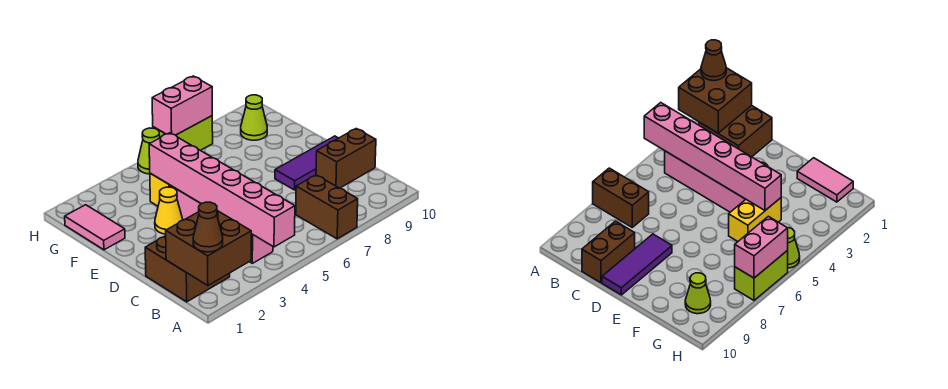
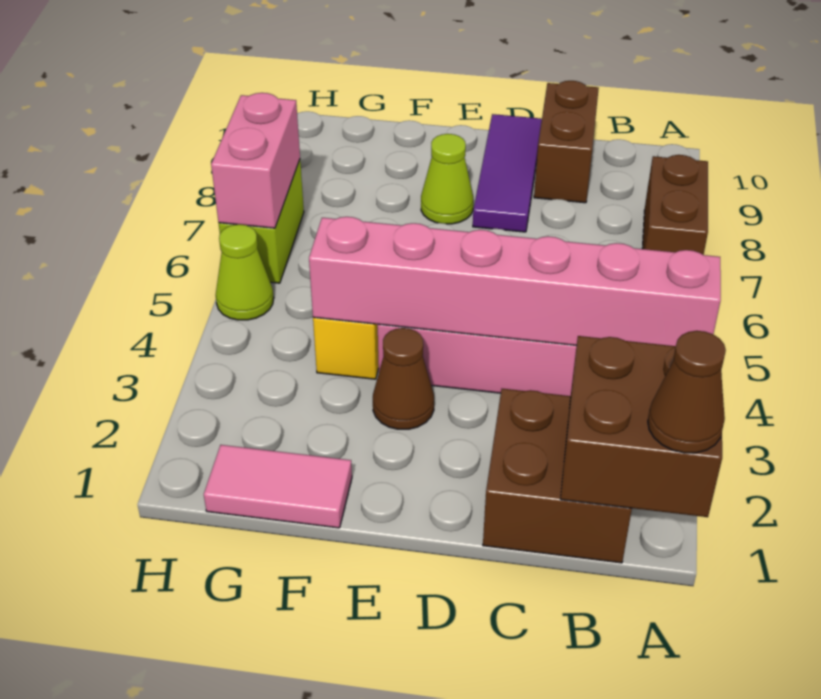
brown 1x2 brick [296,175,358,239] -> brown 1x2 brick turned to [642,155,708,255]
yellow 1x1 cone [155,187,183,234] -> brown 1x1 cone [373,328,434,429]
lime 1x1 cone [241,95,267,140] -> lime 1x1 cone moved to [421,134,474,224]

